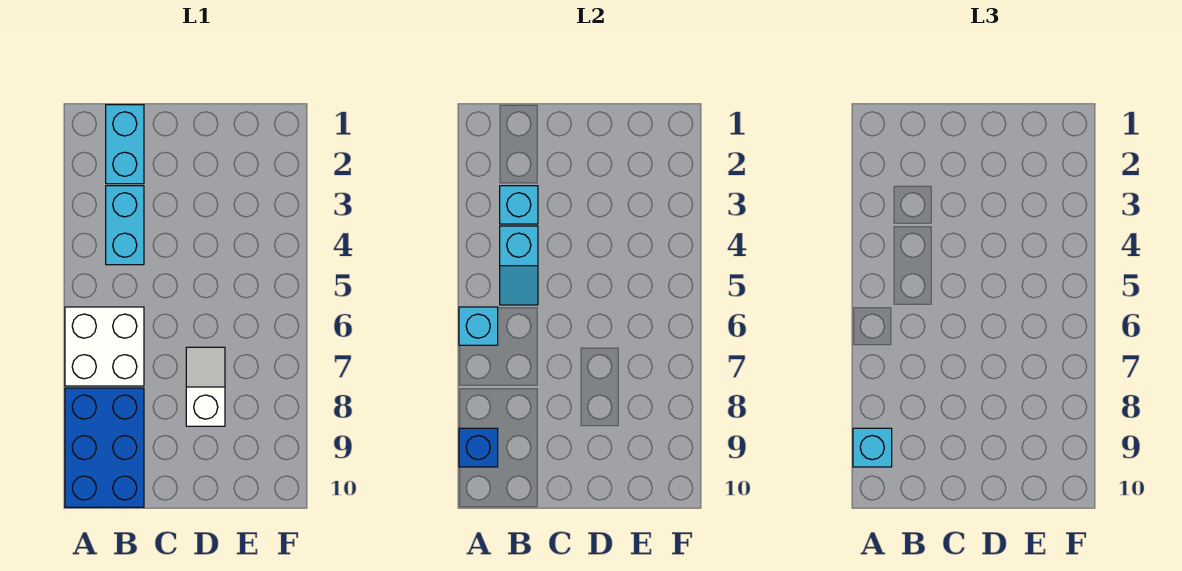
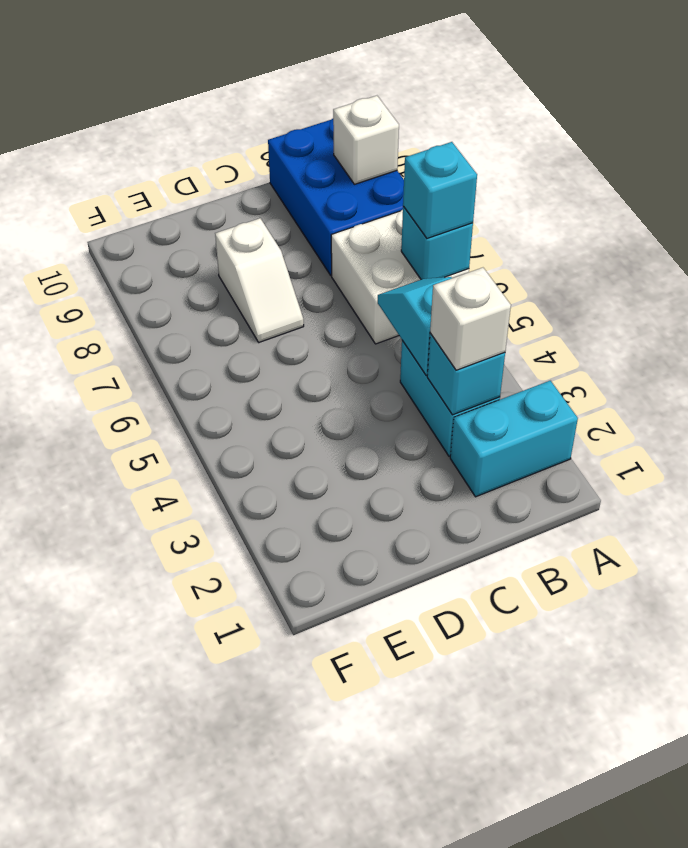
blue 1x1 brick [459,428,498,467] -> white 1x1 brick [333,96,399,184]
cyan 1x1 brick [853,428,892,467] -> cyan 1x1 brick moved to [403,142,477,238]
cyan 1x2 brick [106,105,144,184] -> cyan 1x2 brick turned to [450,381,578,497]
none -> white 1x1 brick [430,268,511,370]

